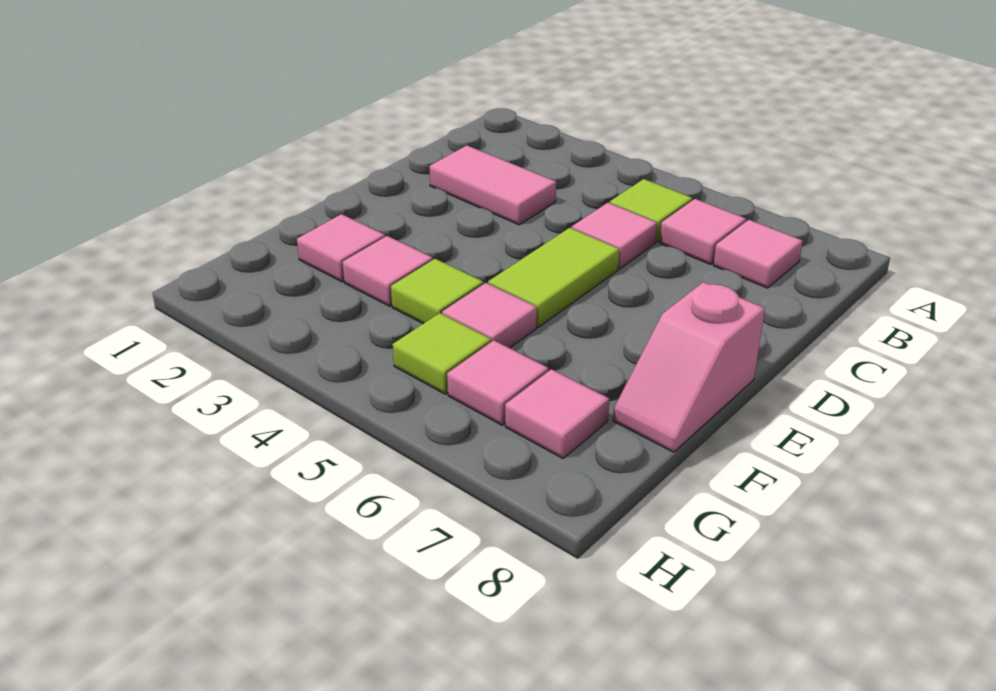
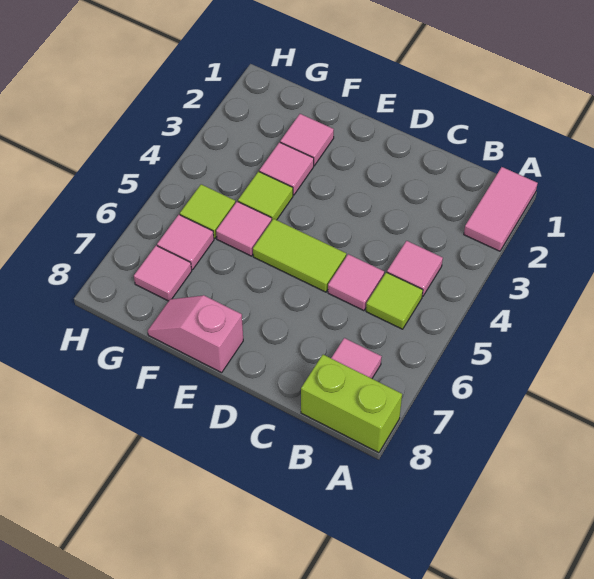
none -> lime 1x2 brick [301,355,402,453]
pink 1x1 tile [660,199,746,265] -> pink 1x1 tile moved to [387,241,443,297]
pink 1x2 tile [429,146,556,225] -> pink 1x2 tile moved to [464,167,538,251]

